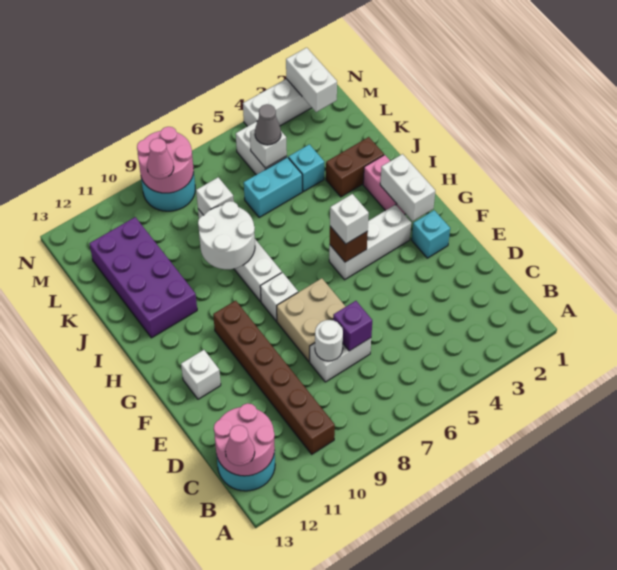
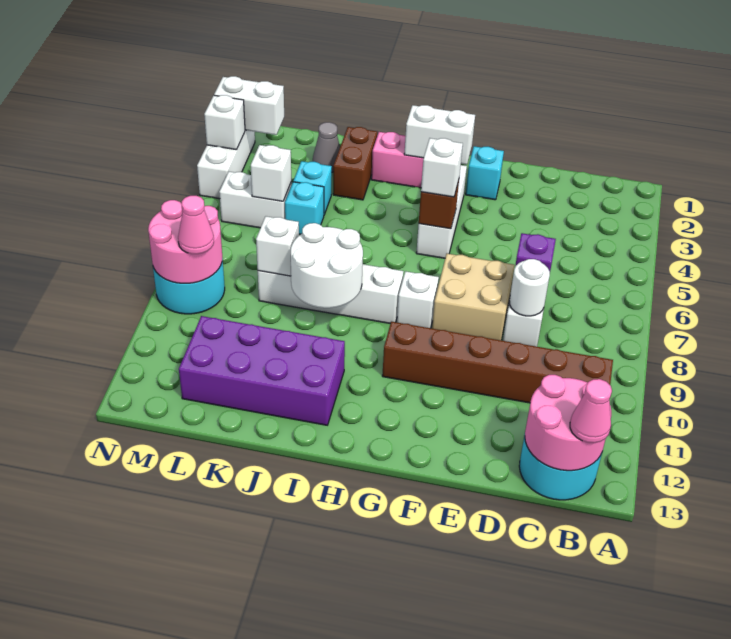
white 1x1 brick [181,350,221,399] -> white 1x1 brick moved to [204,95,245,150]
cyan 1x2 brick [244,157,302,218] -> cyan 1x1 brick [285,182,324,235]
grey 1x1 cone [255,104,281,145] -> grey 1x1 cone moved to [313,122,340,172]

